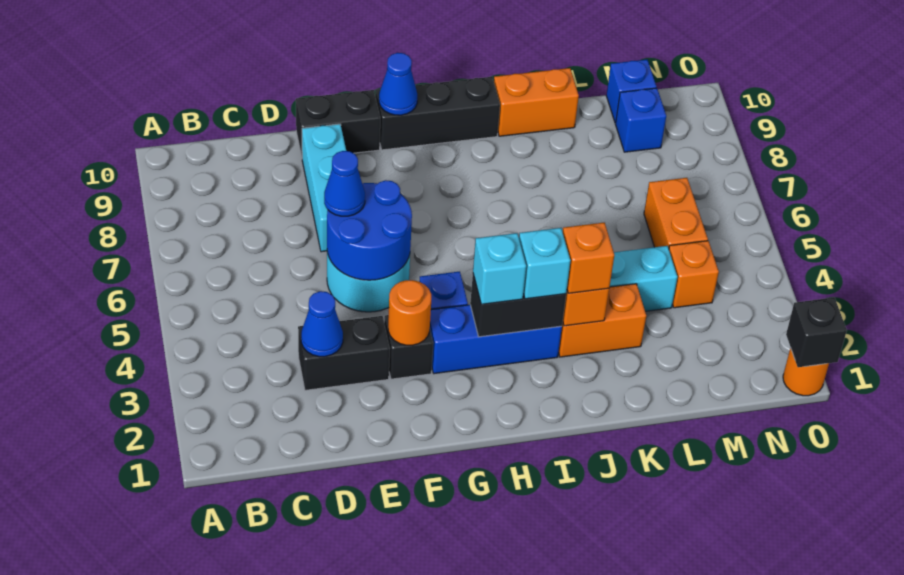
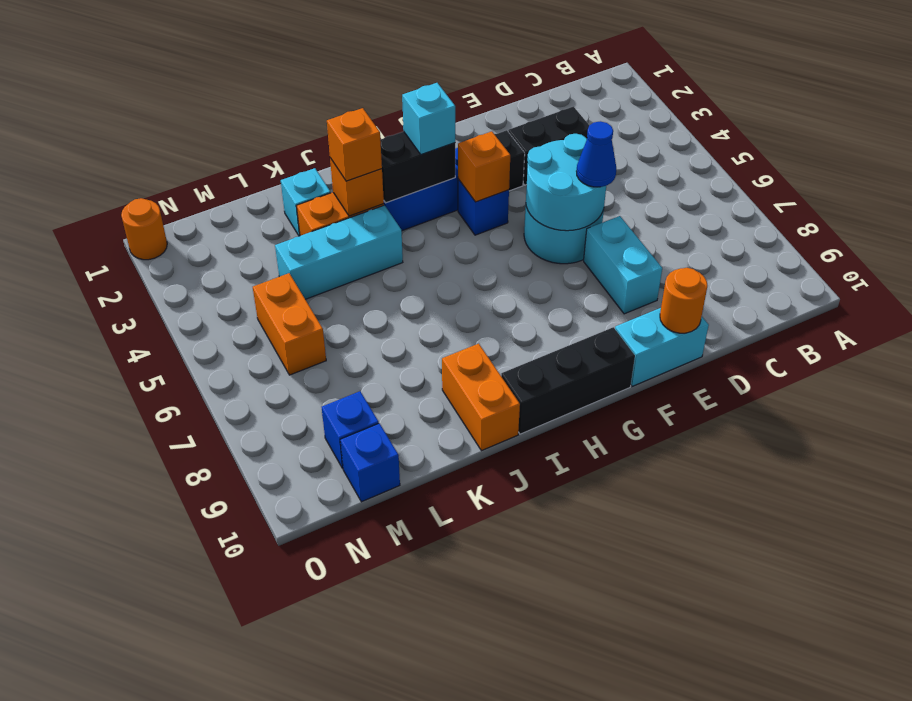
blue 1x1 cone [301,291,343,357] -> none
blue 2x2 round brick [327,180,412,280] -> cyan 2x2 round brick [526,134,606,231]
cyan 1x3 brick [302,124,346,252] -> cyan 1x2 brick [584,216,662,314]
black 1x2 brick [296,90,380,157] -> cyan 1x2 brick [615,308,709,386]
orange 1x1 round brick [388,280,431,345] -> orange 1x1 round brick moved to [660,268,707,333]
blue 1x1 cone [379,53,417,115] -> none
cyan 1x1 brick [519,228,571,299] -> cyan 1x1 brick moved to [281,168,331,236]
orange 1x2 brick [494,68,579,136] -> orange 1x2 brick turned to [442,344,520,451]
orange 1x1 brick [669,241,719,308] -> orange 1x1 brick moved to [458,131,510,202]
black 1x1 brick [786,298,847,367] -> none

